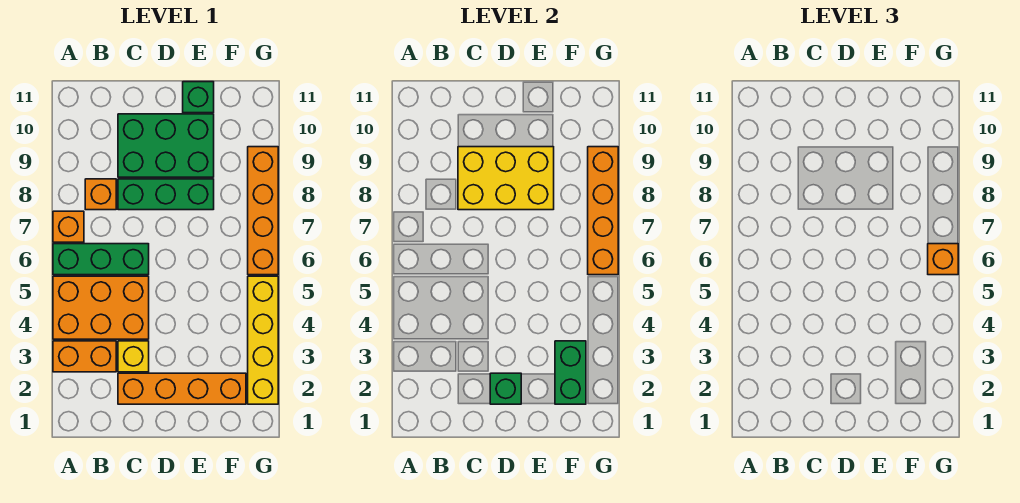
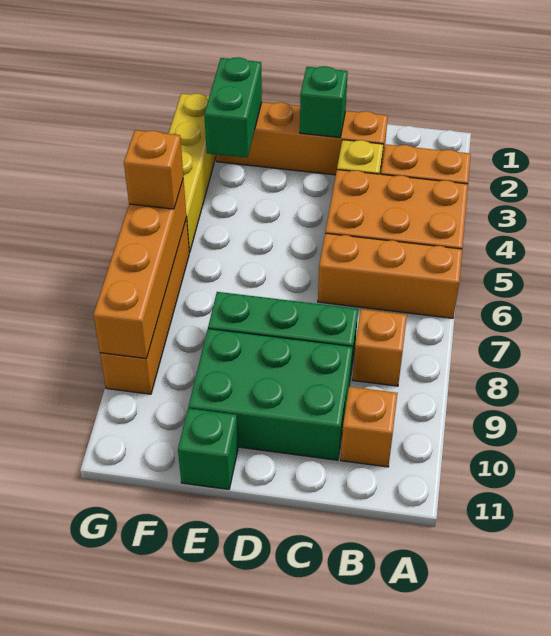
green 1x3 brick [53,244,149,275] -> orange 1x3 brick [318,233,462,318]
orange 1x1 brick [53,211,84,242] -> orange 1x1 brick moved to [341,387,398,467]
yellow 2x3 brick [458,147,554,210] -> none

